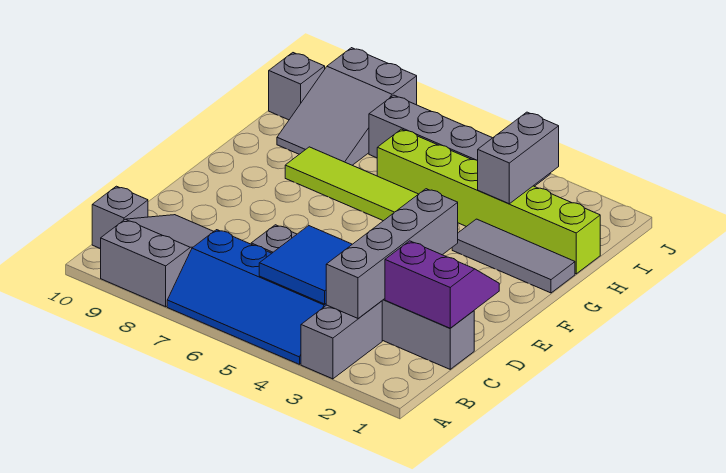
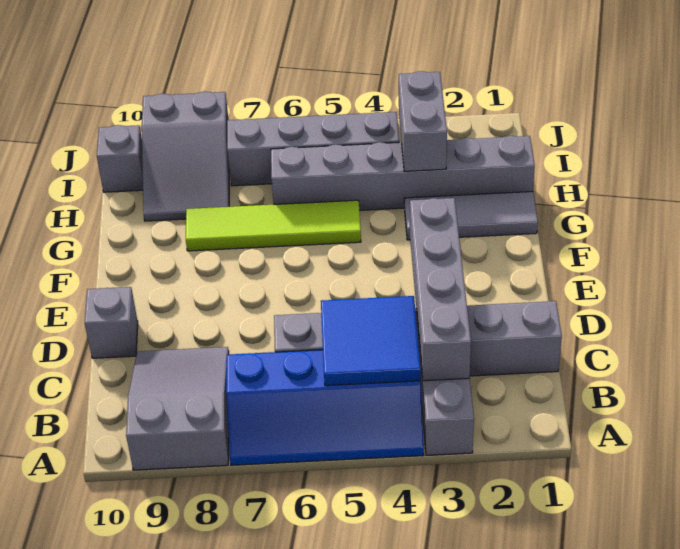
grey 1x1 brick [92,186,148,249] -> grey 1x1 brick moved to [85,287,138,358]
purple 2x2 slope [385,241,499,328] -> none
lime 1x6 brick [377,129,600,274] -> grey 1x6 brick [271,136,535,210]

